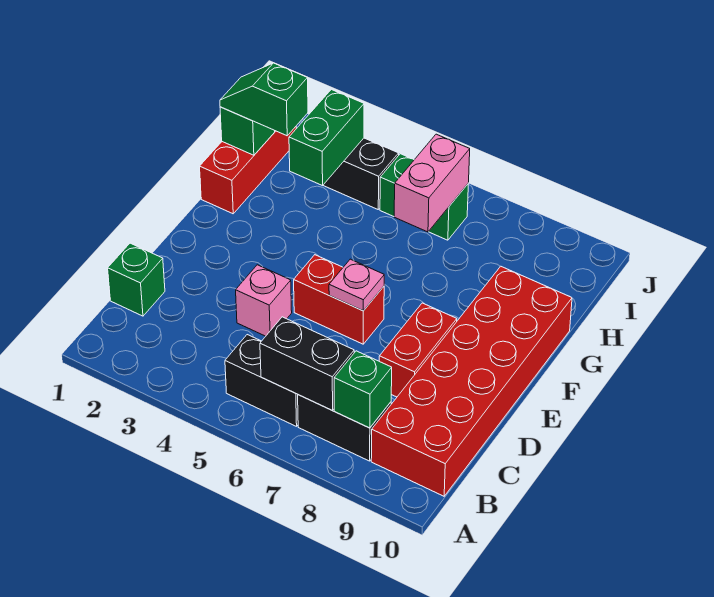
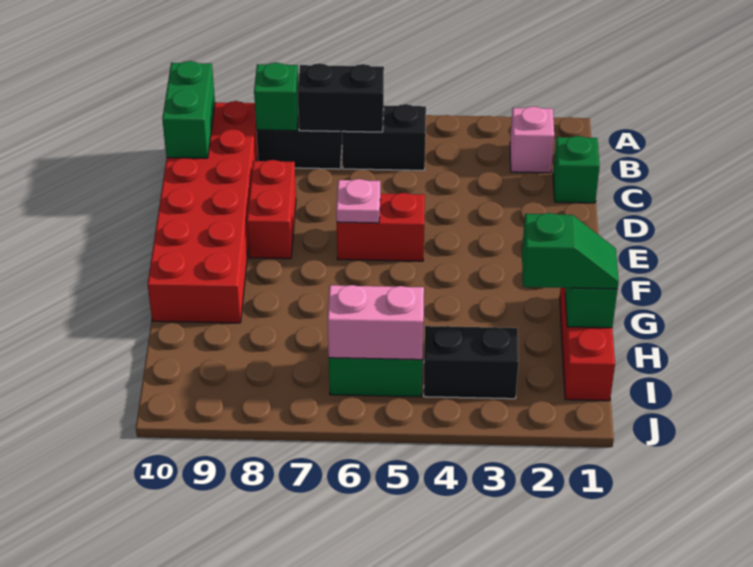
pink 1x1 brick [236,265,292,336] -> pink 1x1 brick moved to [510,106,554,173]
green 1x2 brick [289,89,364,186] -> green 1x2 brick moved to [162,61,215,158]
pink 1x2 brick [394,134,470,232] -> pink 1x2 brick turned to [328,285,424,360]

